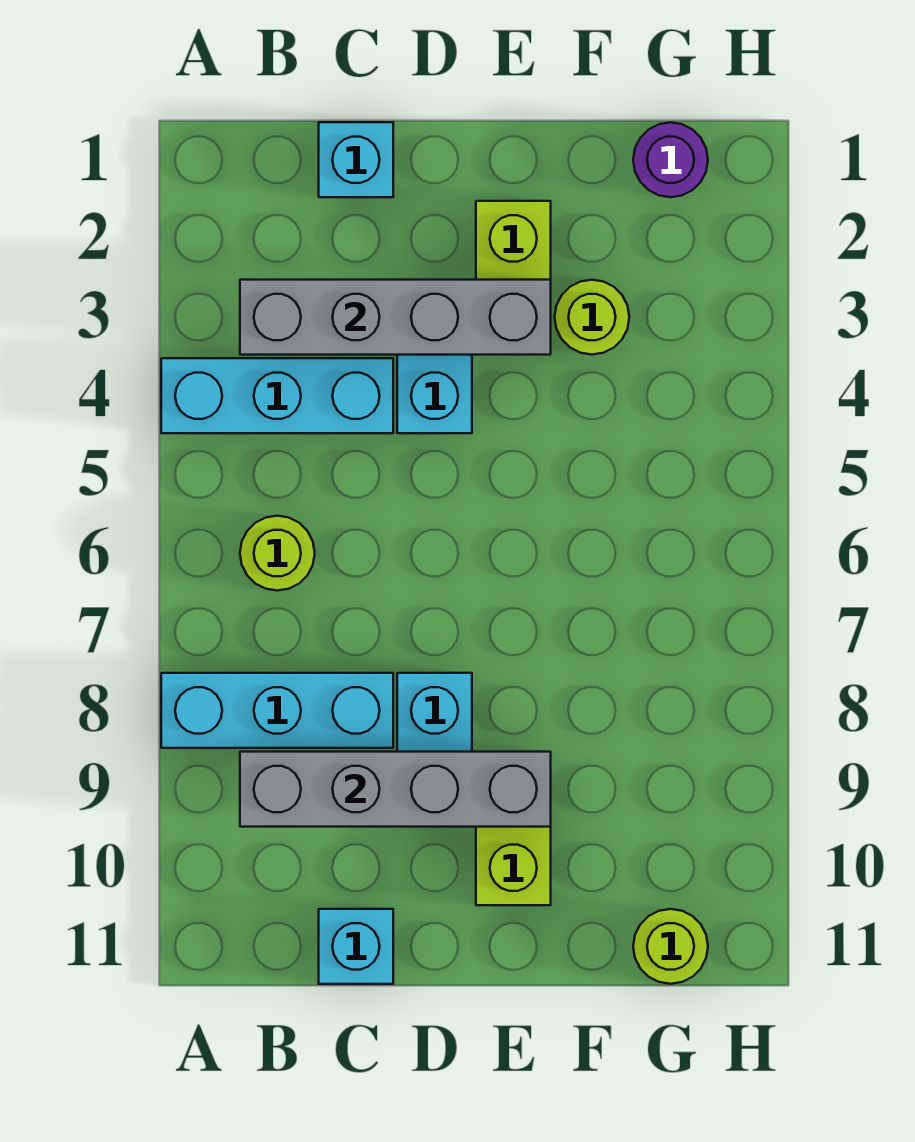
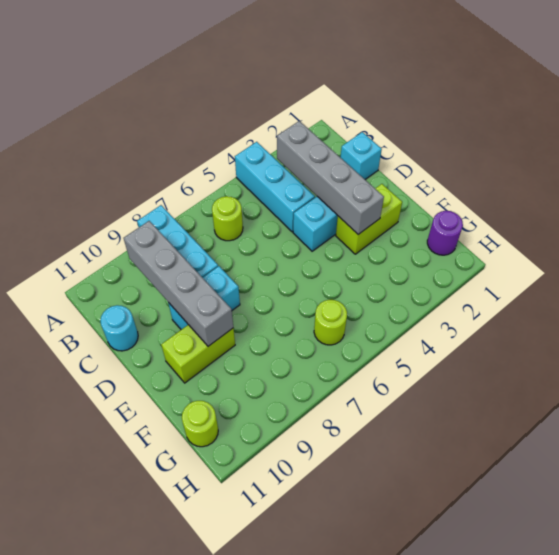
cyan 1x1 brick [319,909,393,984] -> cyan 1x1 round brick [100,305,138,351]
lime 1x1 round brick [555,280,629,355] -> lime 1x1 round brick moved to [314,300,347,345]

